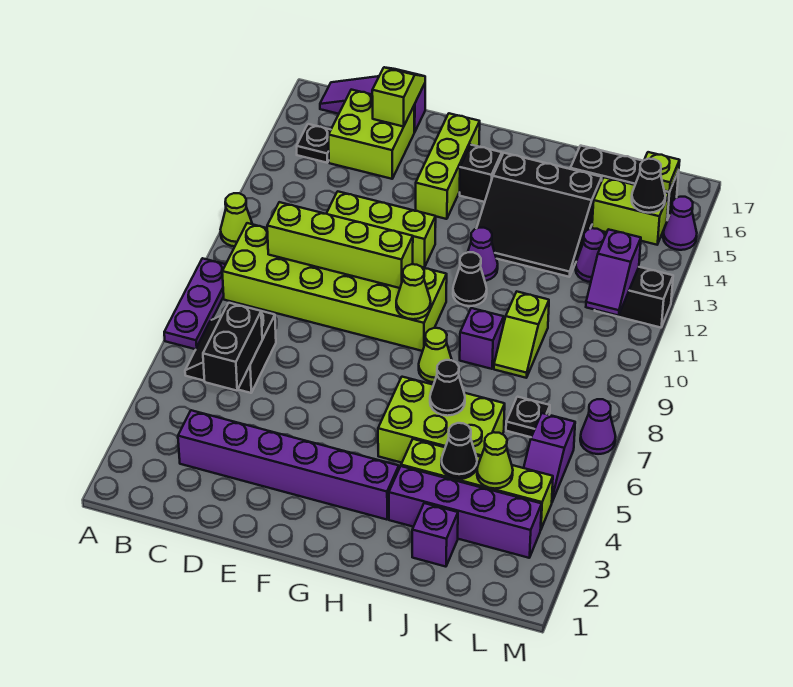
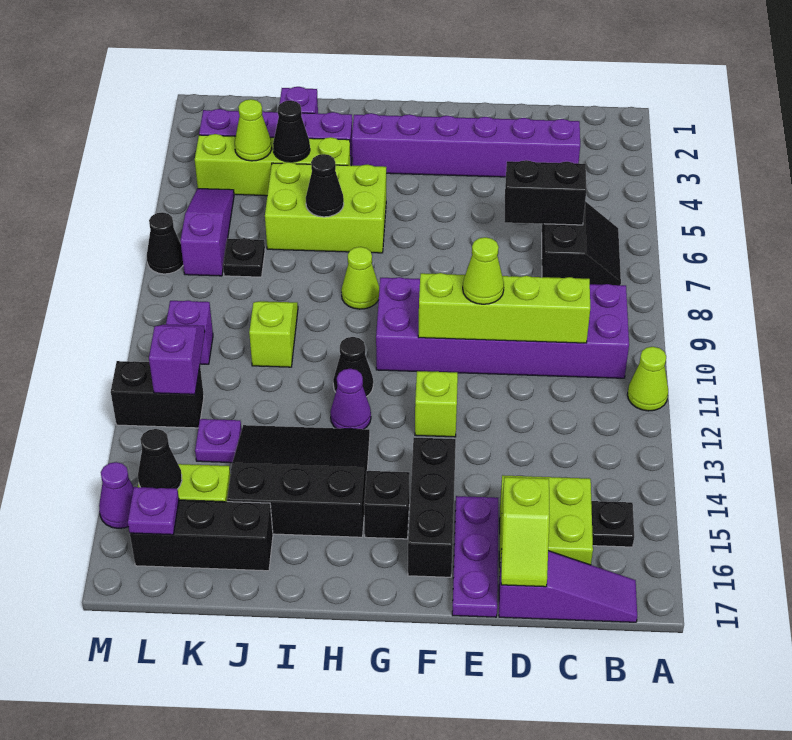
purple 1x3 plate [164,258,226,349] -> purple 1x3 plate moved to [452,496,498,617]
lime 2x6 brick [222,223,447,351] -> purple 2x6 brick [376,277,629,378]
black 1x2 brick [203,303,262,391] -> black 1x2 brick turned to [505,160,586,225]
lime 1x3 brick [326,191,436,268] -> lime 1x1 brick [415,371,458,437]
lime 1x3 brick [416,113,480,219] -> black 1x3 brick [408,438,456,577]
lime 1x1 cone [396,264,431,319] -> lime 1x1 cone moved to [463,237,504,304]
purple 1x1 brick [460,308,504,369] -> purple 1x1 brick moved to [166,300,213,364]
purple 1x1 cone [576,228,605,282] -> purple 1x1 plate [195,419,242,463]
purple 1x2 slope [524,413,575,502] -> purple 1x3 slope [180,189,234,276]
lime 1x1 plate [638,152,680,192] -> purple 1x1 plate [128,487,179,535]
purple 1x1 cone [580,399,616,454] -> black 1x1 cone [147,212,183,274]

